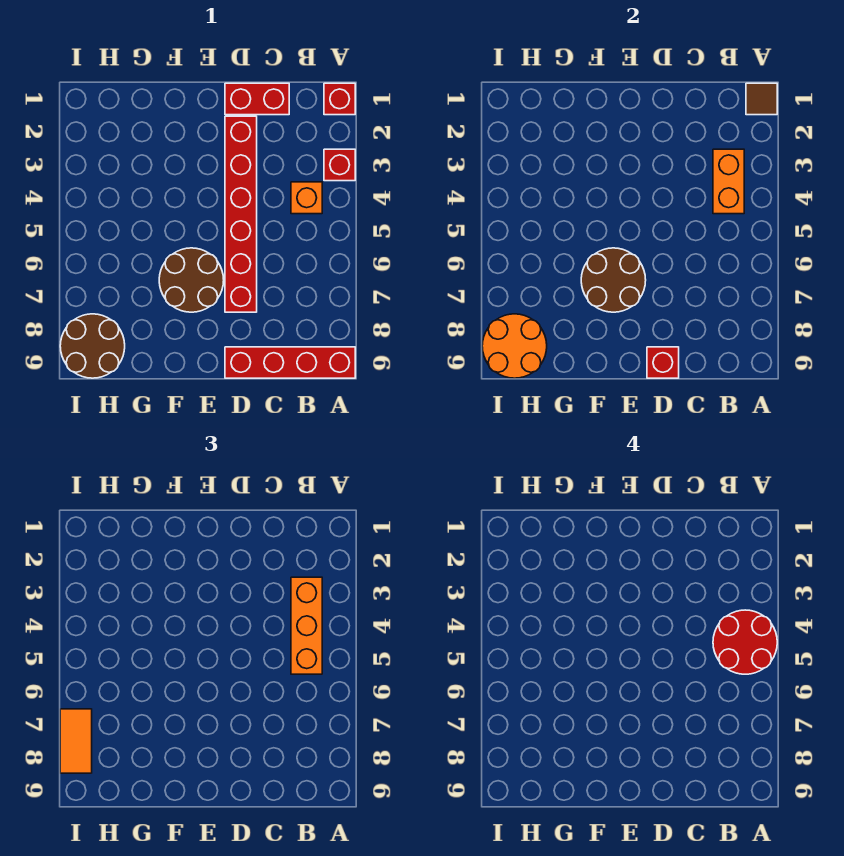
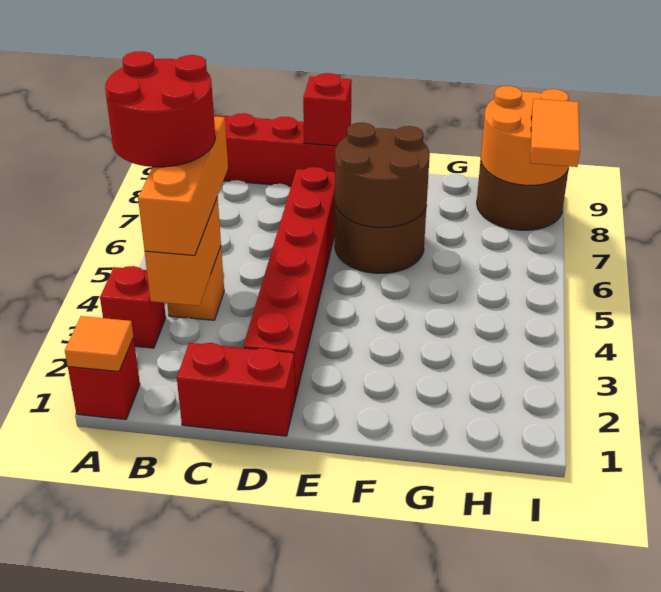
brown 1x1 tile [746,83,777,115] -> orange 1x1 tile [65,316,133,372]

